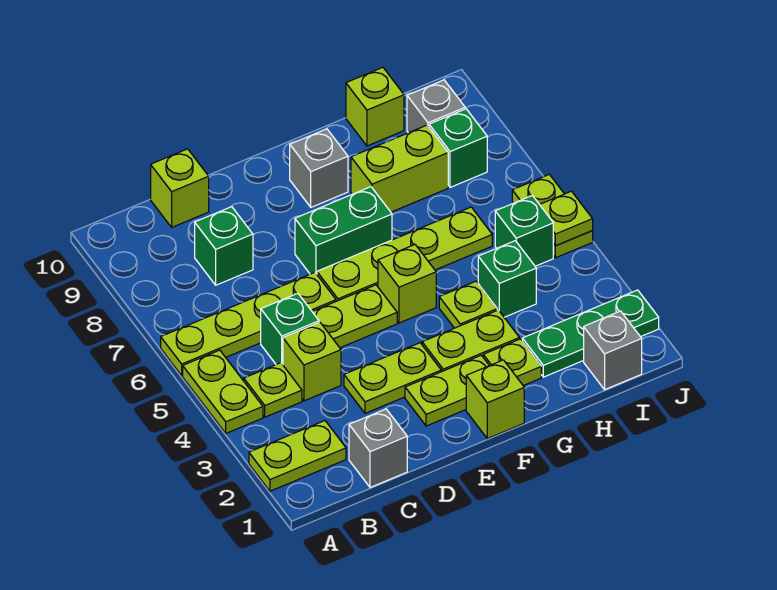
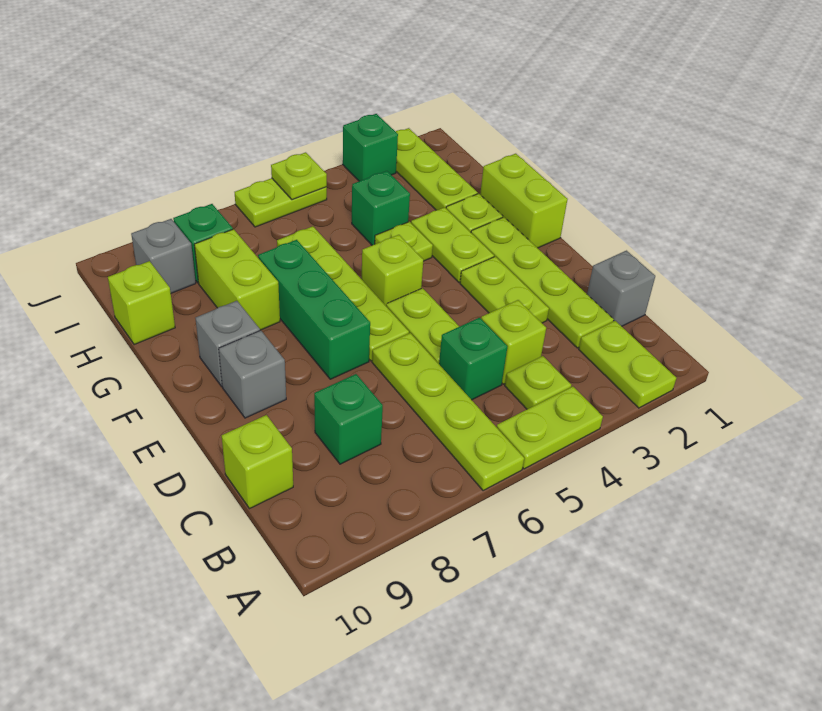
lime 1x2 plate [405,355,489,426] -> lime 1x4 plate [471,217,614,348]
green 1x2 brick [295,187,392,274] -> green 1x3 brick [258,240,370,379]
lime 1x1 brick [466,360,524,439] -> lime 1x2 brick [480,154,568,248]
green 1x3 plate [522,290,659,377] -> lime 1x3 plate [396,128,478,210]
grey 1x1 brick [584,311,642,390] -> grey 1x1 brick moved to [219,330,286,418]
green 1x1 brick [495,196,553,266] -> green 1x1 brick moved to [343,114,398,181]

